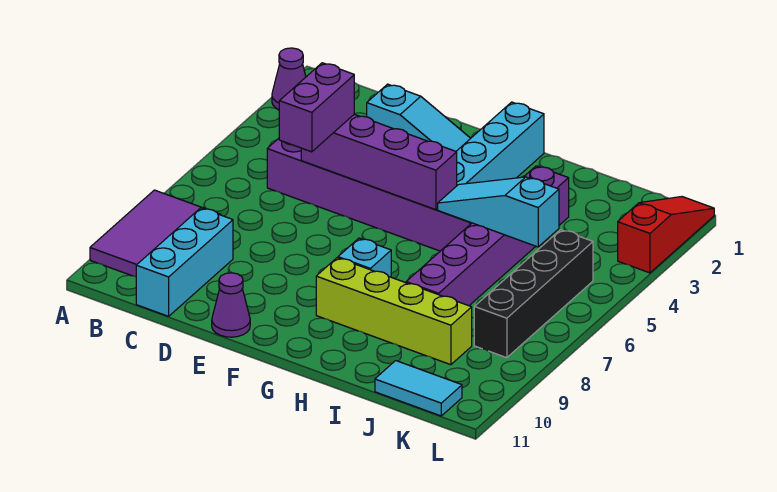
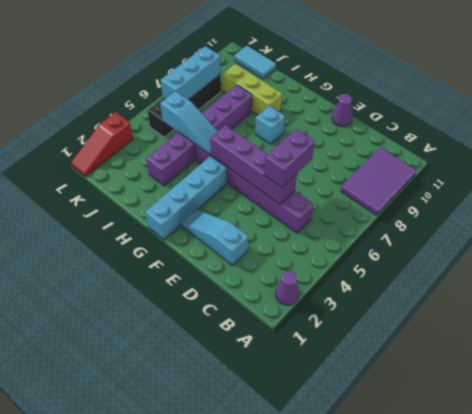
cyan 1x3 brick [136,208,233,316] -> cyan 1x3 brick moved to [161,46,221,99]
lime 1x4 brick [316,258,472,365] -> lime 1x3 brick [222,64,282,115]

